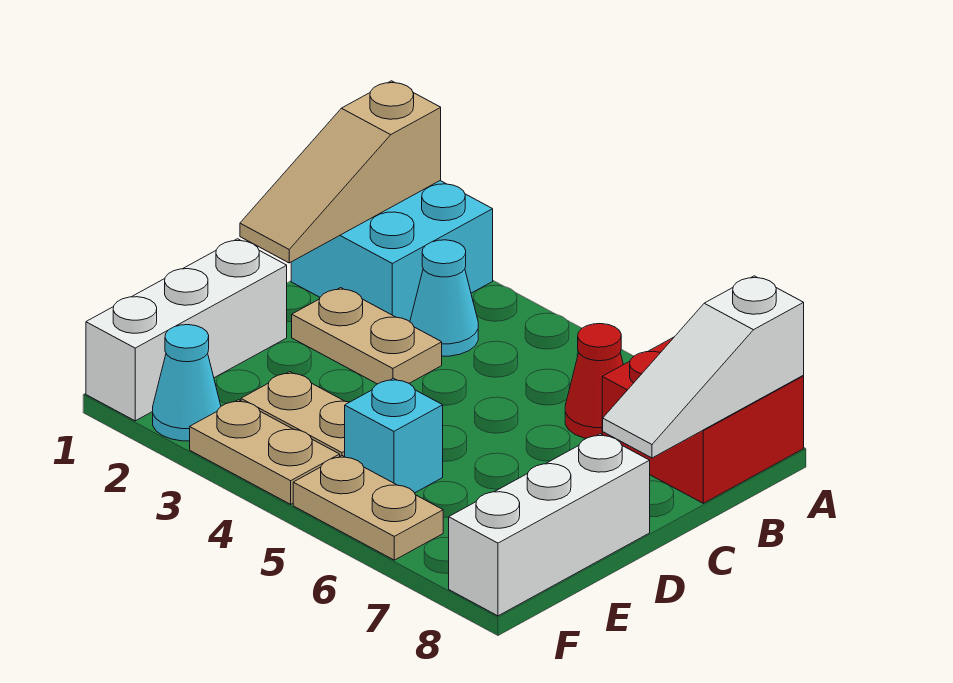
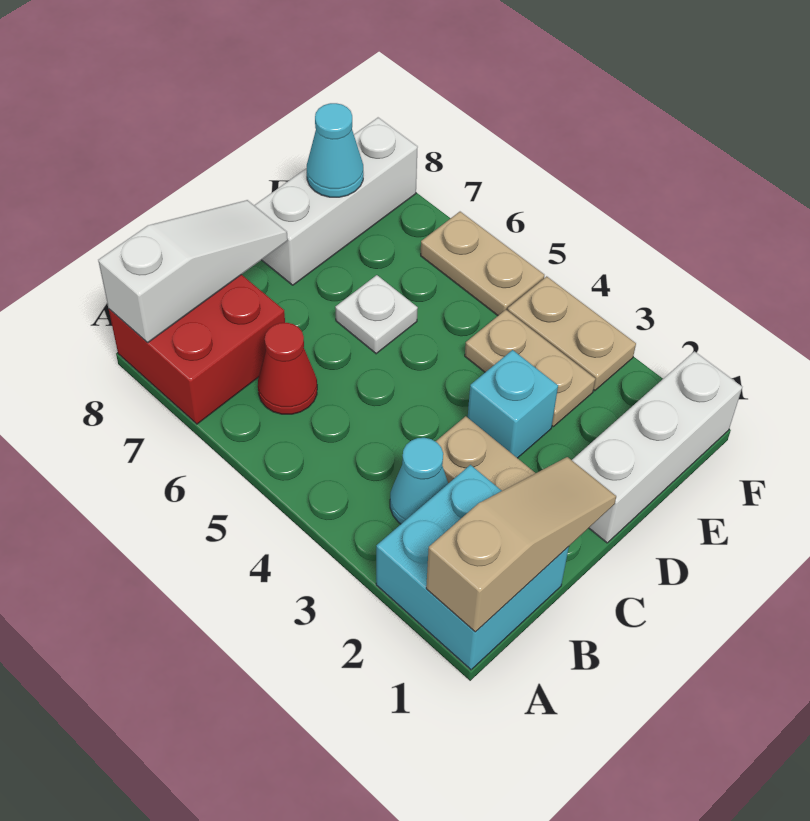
none -> white 1x1 plate [335,275,418,354]
cyan 1x1 brick [345,378,443,493] -> cyan 1x1 brick moved to [468,350,558,458]
cyan 1x1 cone [153,325,221,441] -> cyan 1x1 cone moved to [307,103,363,197]

